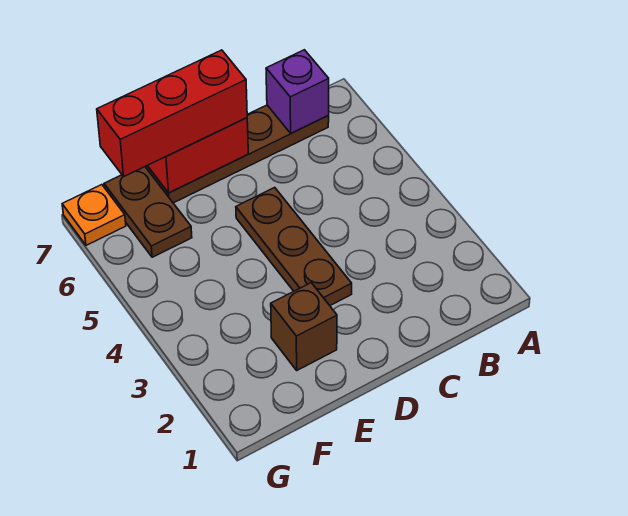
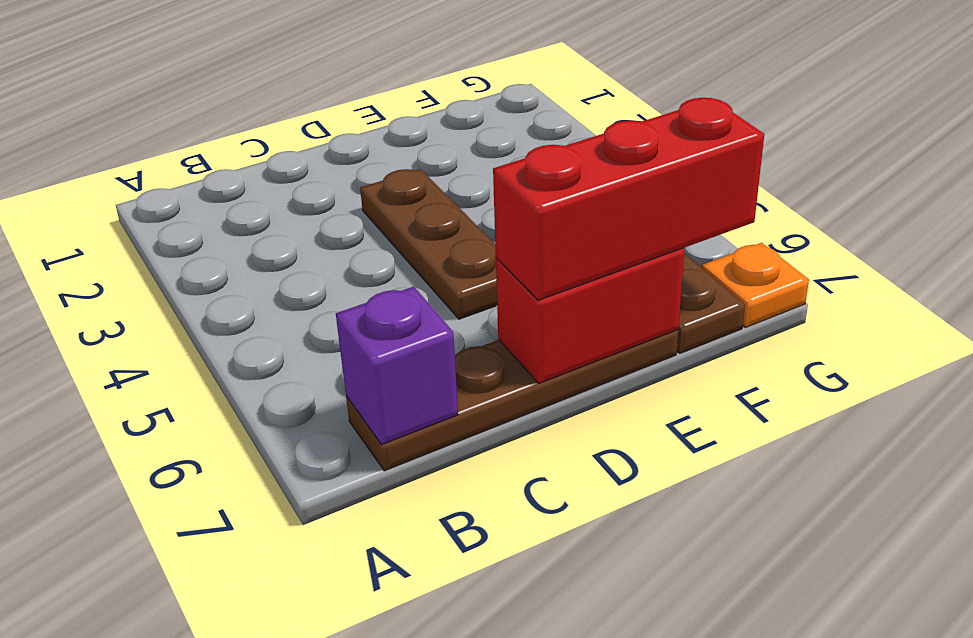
brown 1x1 brick [271,283,337,370] -> none

